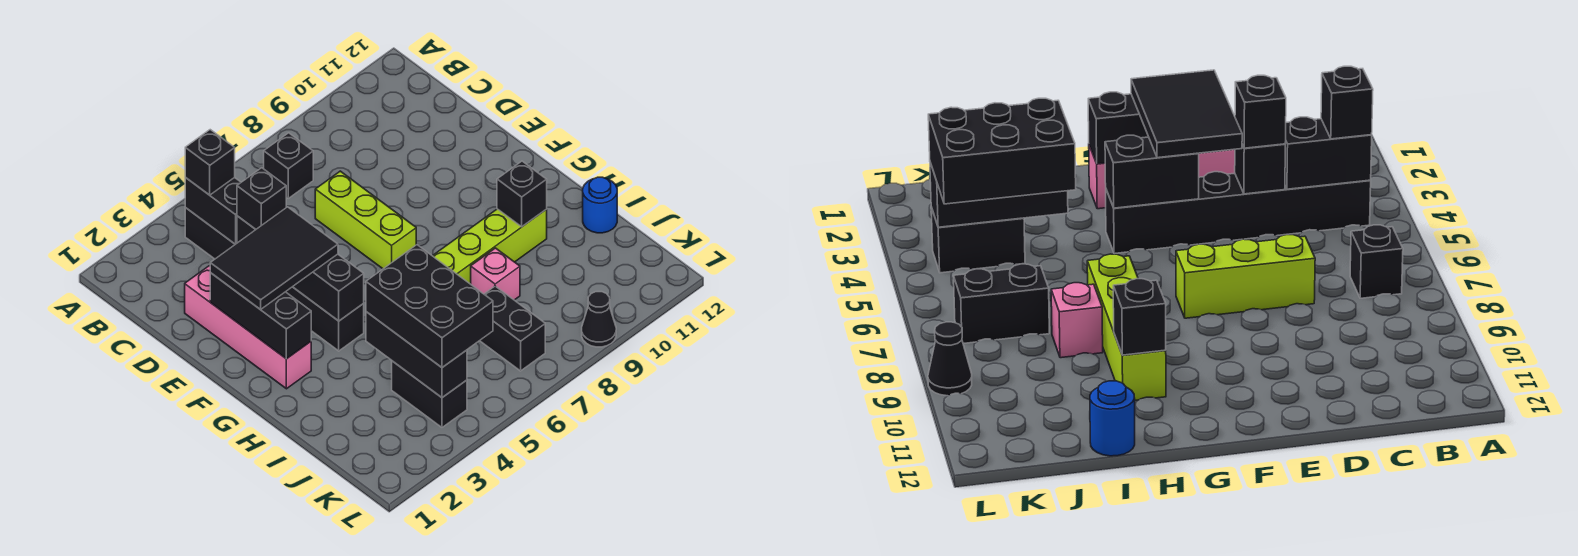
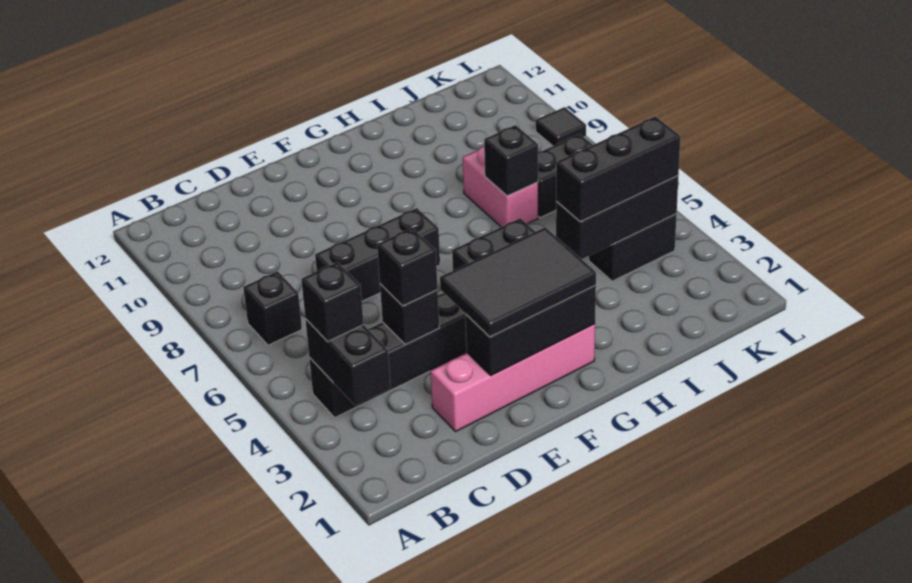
black 1x2 brick [185,177,241,244] -> black 1x2 brick turned to [305,319,390,405]
lime 1x3 brick [315,171,416,269] -> black 1x3 brick [315,208,440,301]
black 2x3 tile [210,207,338,310] -> black 2x3 tile turned to [440,227,596,337]
lime 1x4 brick [433,209,547,284] -> none
black 1x1 brick [497,161,547,227] -> black 1x1 brick moved to [484,125,538,196]
black 2x3 brick [366,245,493,367] -> black 1x3 brick [556,117,681,221]
pink 1x1 brick [471,248,520,300] -> pink 1x2 brick [463,147,538,227]
blue 1x1 round brick [583,177,617,233] -> none
black 1x1 cone [582,292,616,347] -> black 1x1 tile [536,107,586,146]

